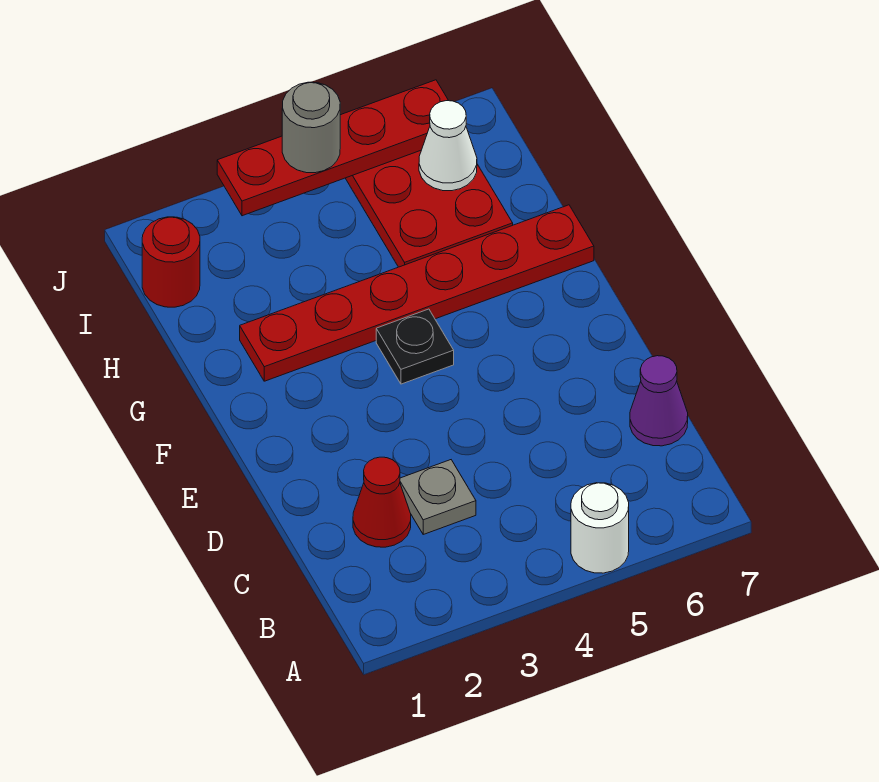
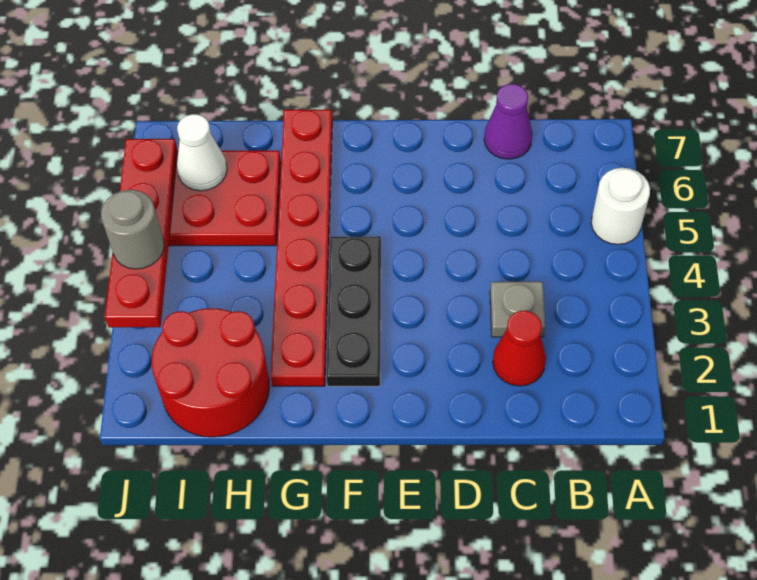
black 1x1 plate [376,309,454,384] -> black 1x3 plate [326,236,381,386]
red 1x1 round brick [142,217,200,307] -> red 2x2 round brick [152,308,270,437]

